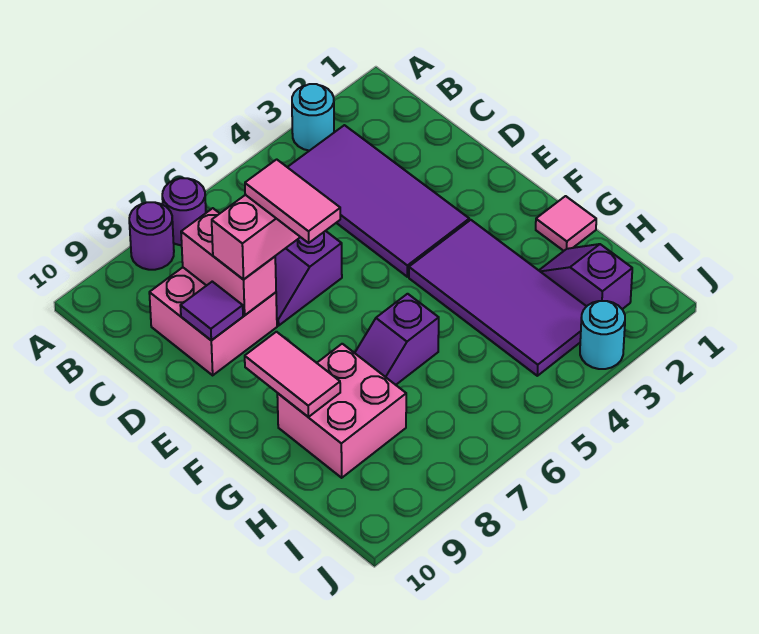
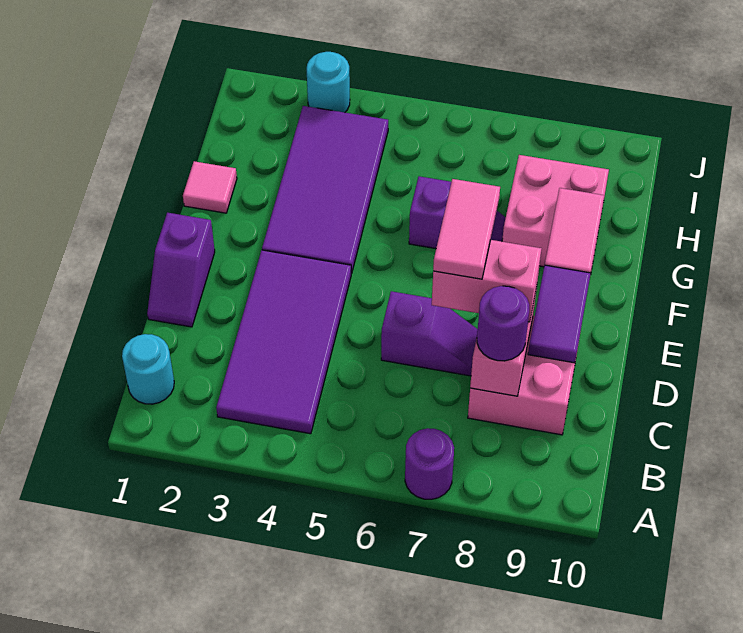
cyan 1x1 round brick [292,84,334,151] -> cyan 1x1 round brick moved to [122,334,174,404]
purple 1x1 round brick [129,202,174,270] -> purple 1x1 round brick moved to [477,286,529,361]
purple 1x1 tile [180,282,243,340] -> purple 1x2 tile [528,265,591,363]
purple 1x2 slope [539,244,632,309] -> purple 1x2 slope moved to [147,213,215,327]

